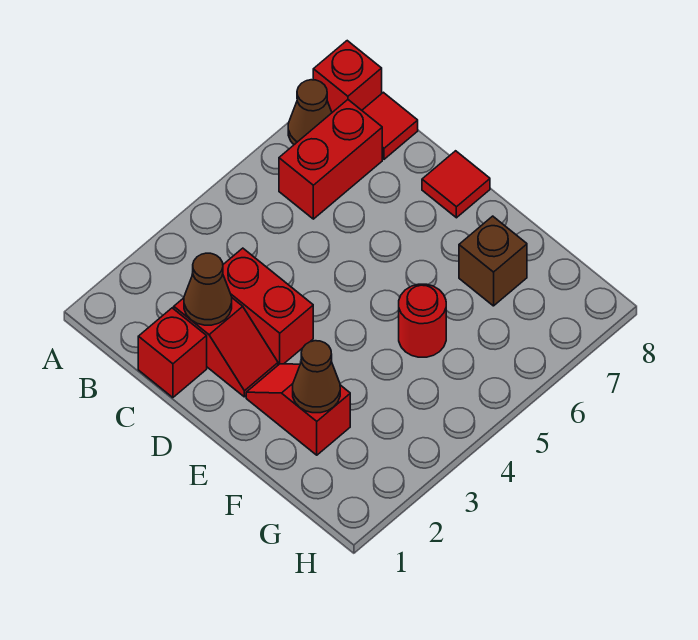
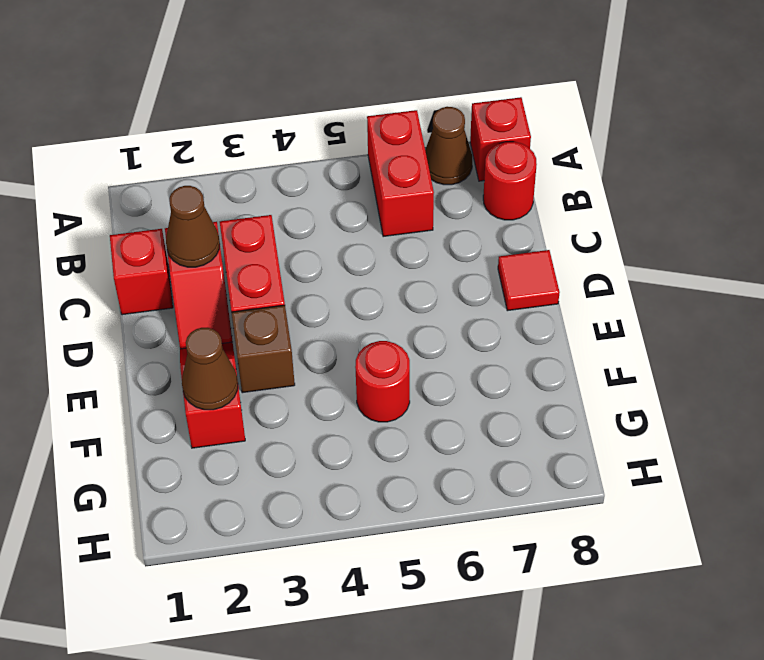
red 1x2 brick [279,100,382,219] -> red 1x2 brick turned to [367,110,434,237]
red 1x1 tile [362,92,418,159] -> red 1x1 round brick [483,142,537,220]
brown 1x1 brick [459,216,527,306] -> brown 1x1 brick moved to [231,305,295,393]

